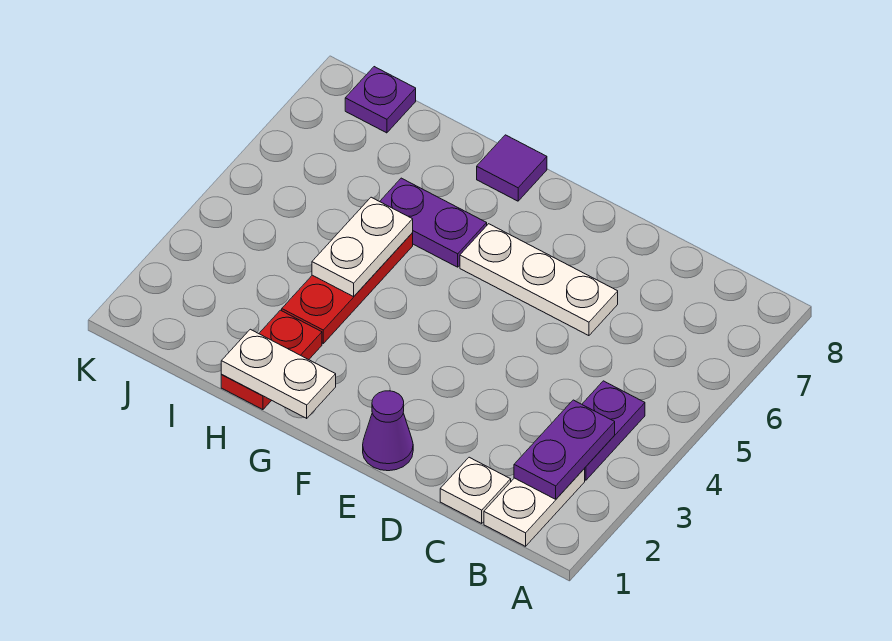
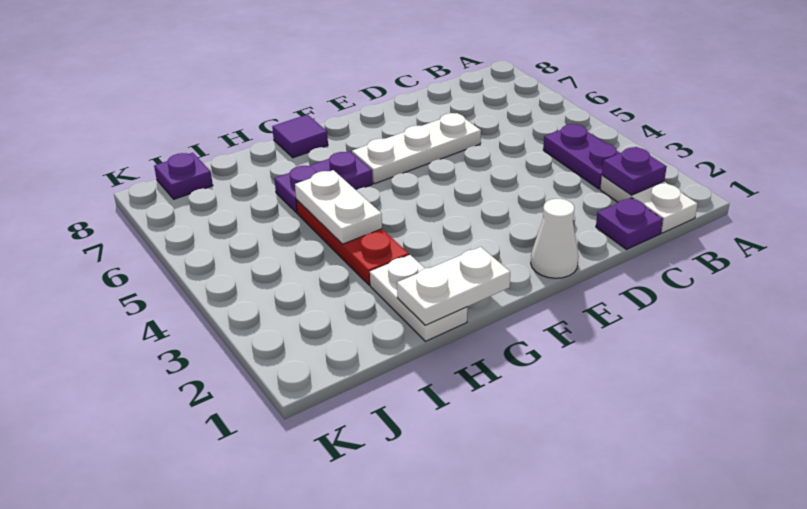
purple 1x2 plate [514,400,615,499] -> purple 1x1 plate [602,147,667,195]
white 1x1 plate [440,457,511,523] -> purple 1x1 plate [596,198,663,249]
purple 1x1 cone [363,391,413,471] -> white 1x1 cone [531,199,578,278]
red 1x2 plate [221,310,322,410] -> white 1x2 plate [370,255,467,341]

